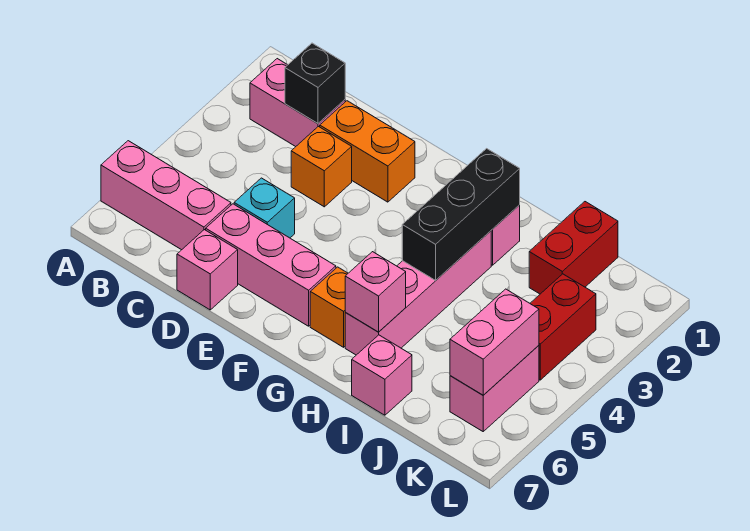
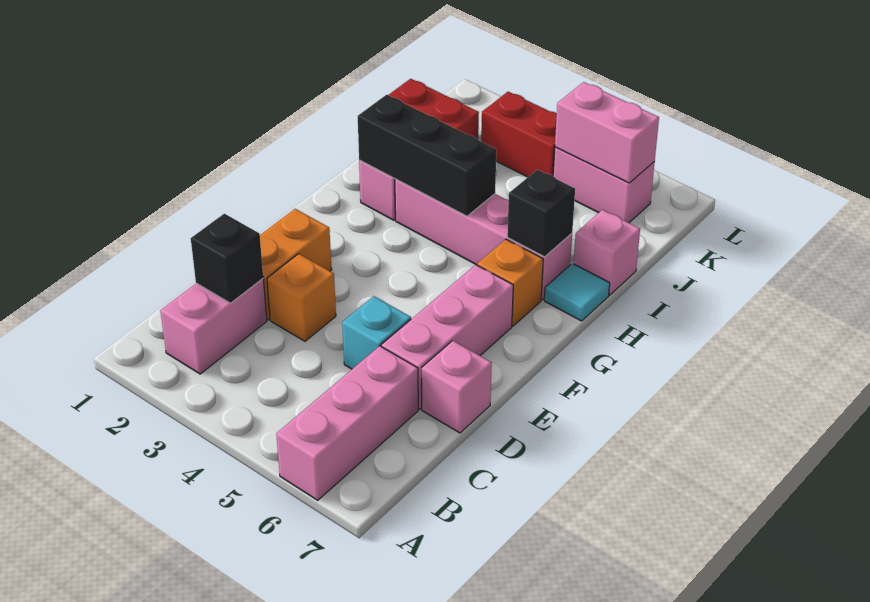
pink 1x1 brick [345,252,406,332] -> black 1x1 brick [507,170,575,257]
none -> cyan 1x1 tile [544,263,610,321]

